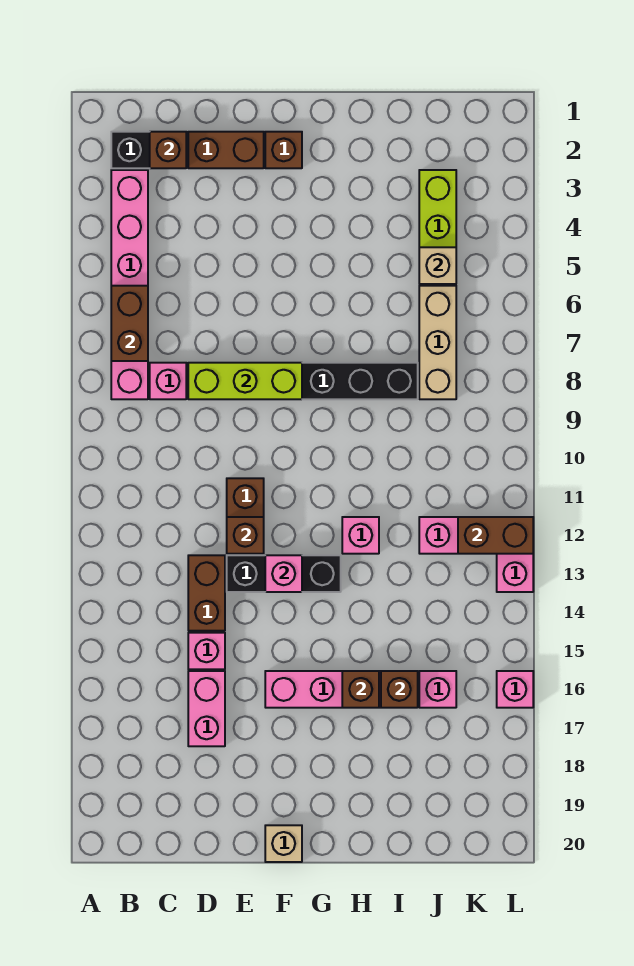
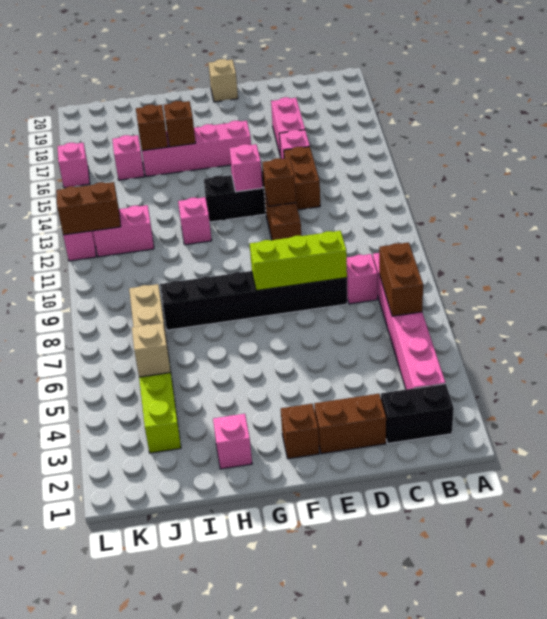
brown 1x1 brick [150,132,186,168] -> none
none -> pink 1x1 brick [213,414,252,469]

